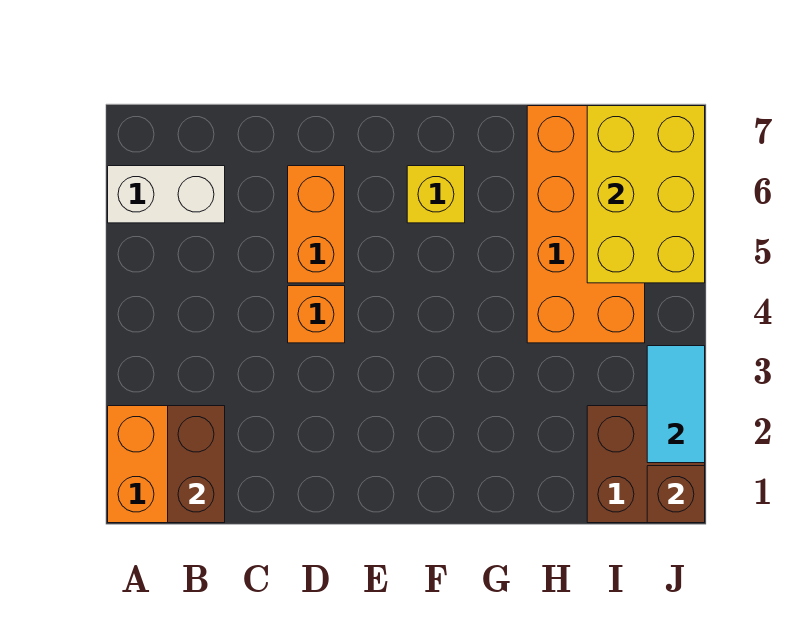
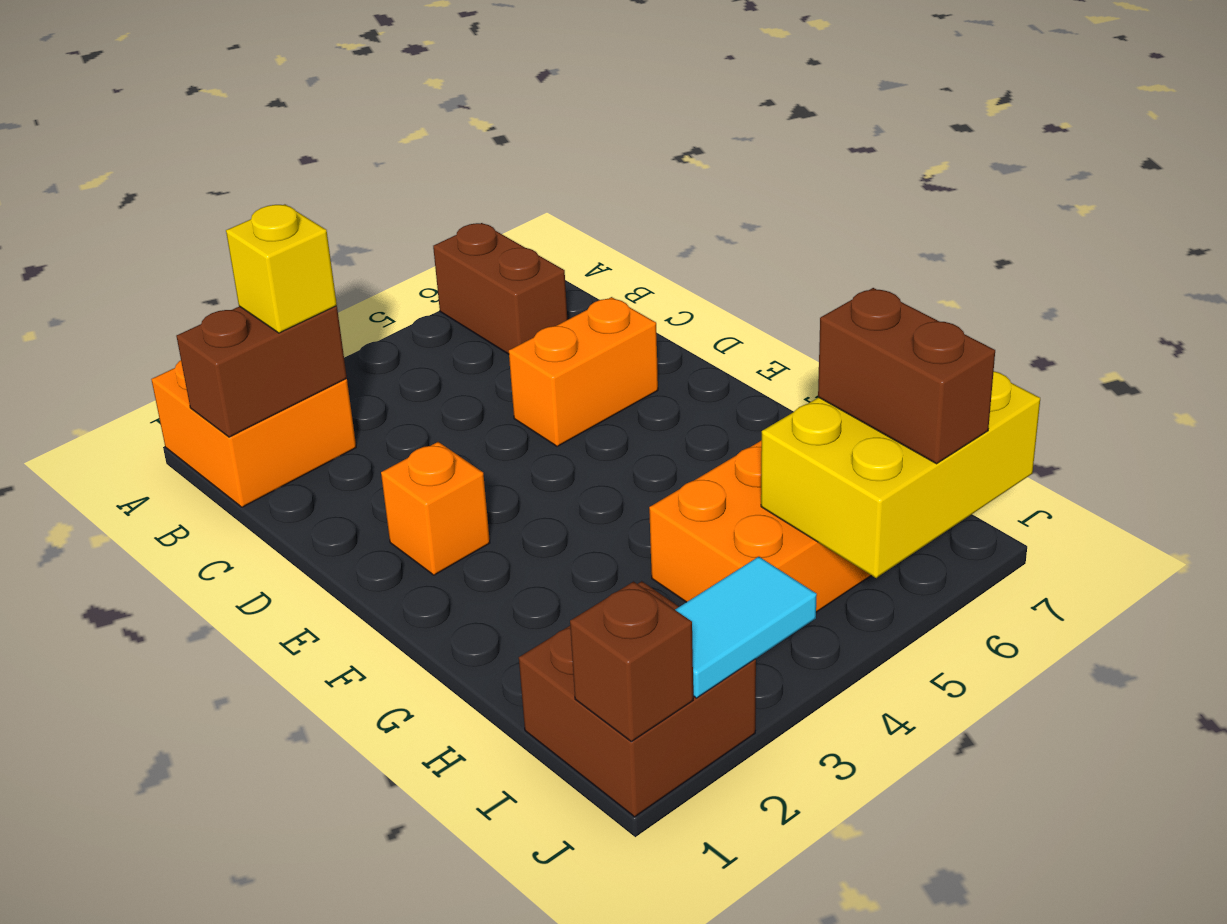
white 1x2 brick [108,166,225,223] -> brown 1x2 brick [433,223,567,354]
orange 1x1 brick [288,286,345,343] -> orange 1x1 brick moved to [381,442,490,575]
yellow 1x1 brick [407,166,465,223] -> yellow 1x1 brick moved to [226,204,337,333]
none -> brown 1x2 brick [818,288,995,464]

